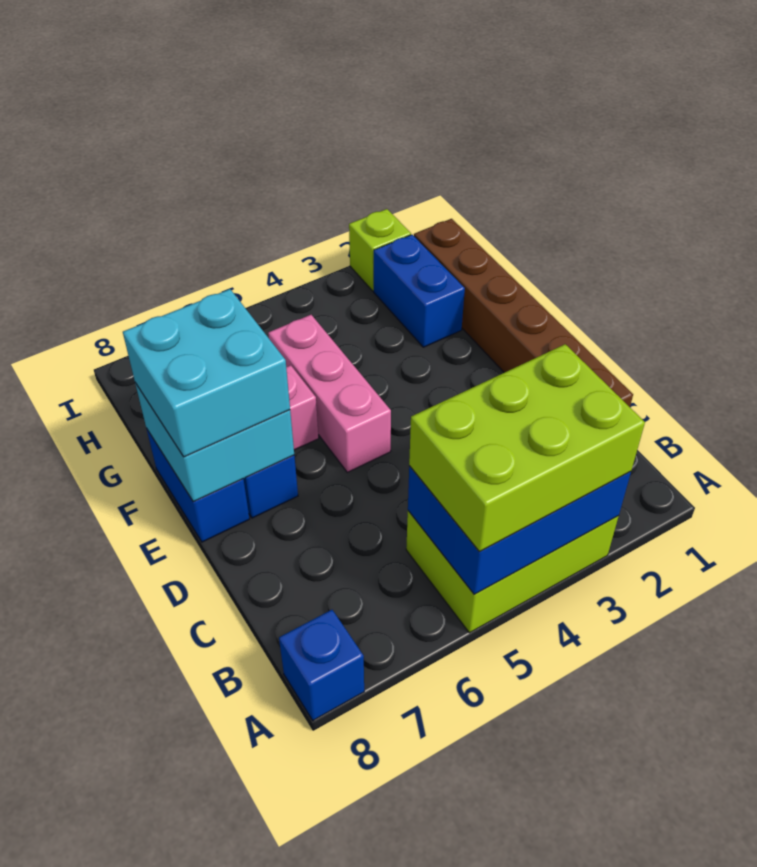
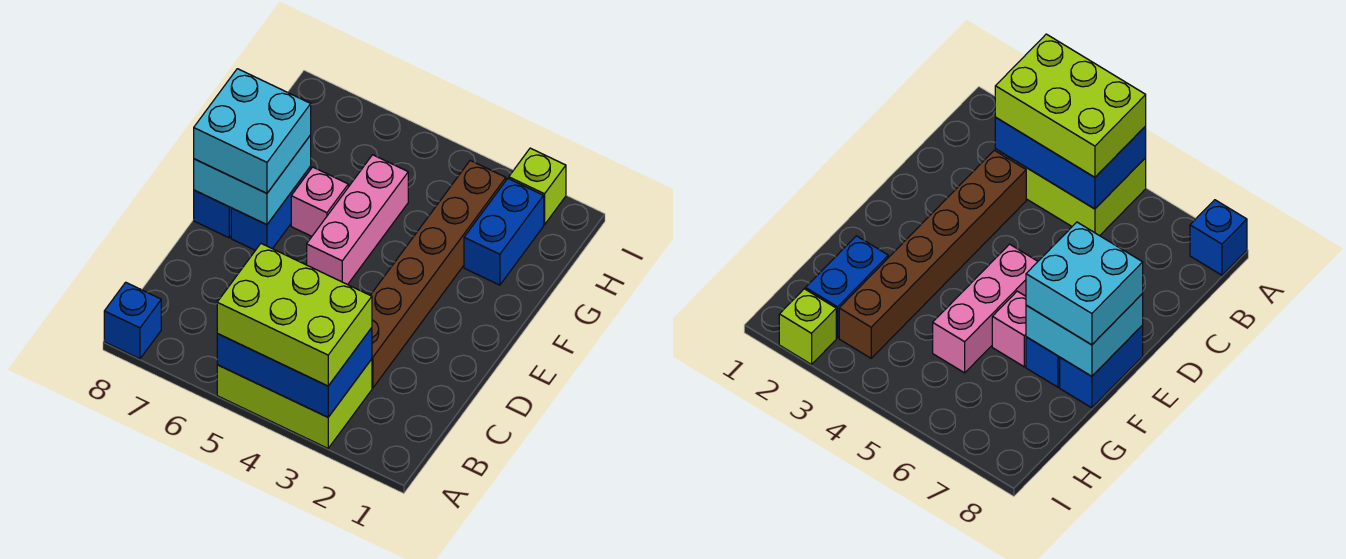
brown 1x6 brick [414,219,633,407] -> brown 1x6 brick moved to [370,161,506,388]

